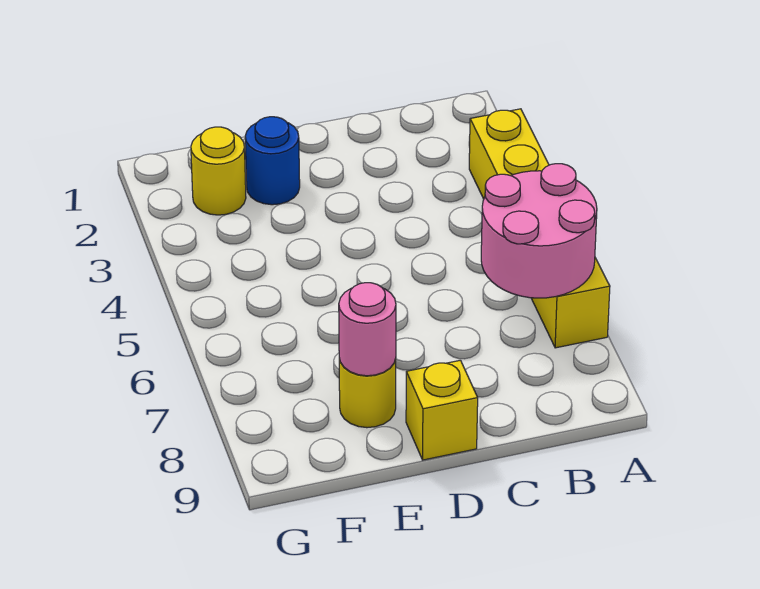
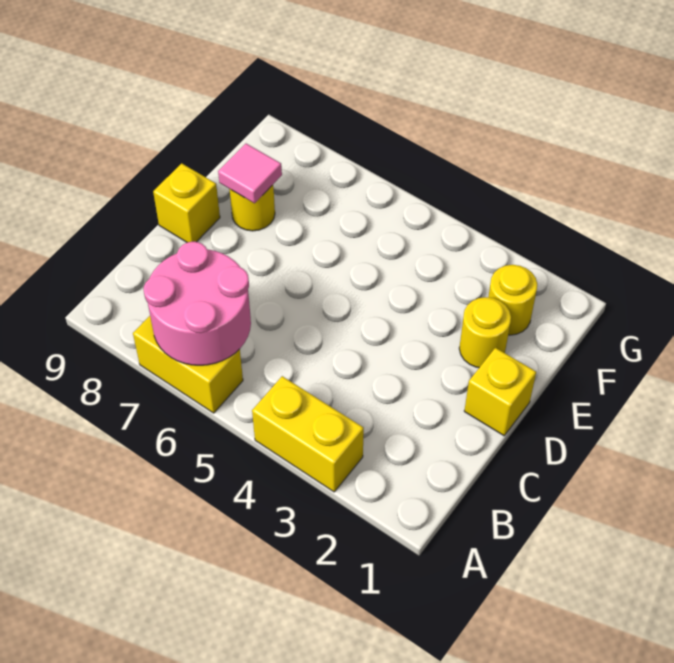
none -> yellow 1x1 brick [464,348,536,436]
blue 1x1 round brick [245,117,300,205] -> yellow 1x1 round brick [459,297,511,368]
pink 1x1 round brick [339,283,396,376] -> pink 1x1 tile [218,144,282,203]

